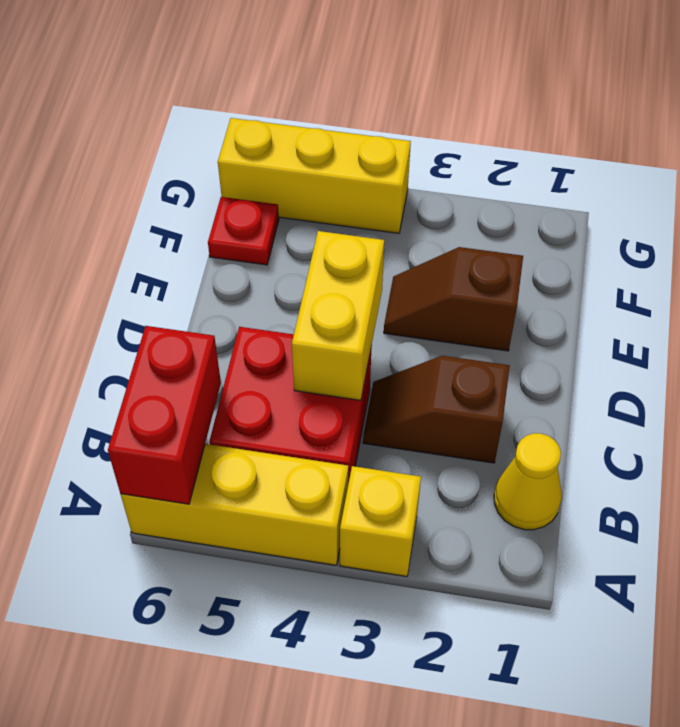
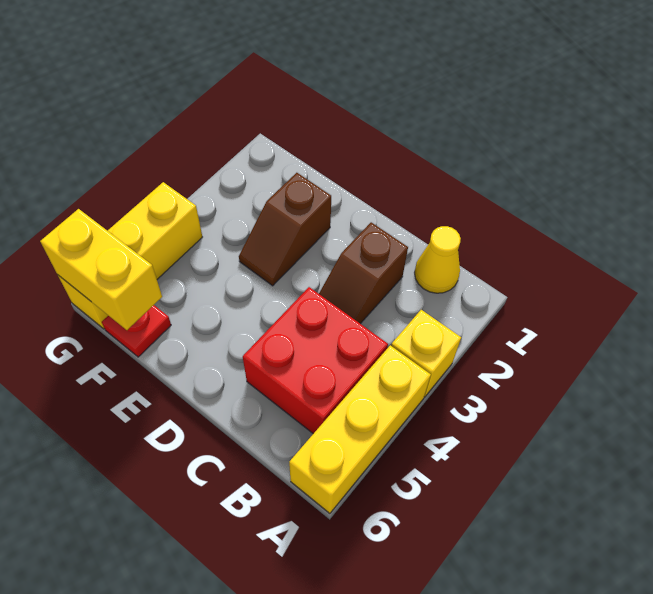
red 1x2 brick [108,326,221,504] -> none
yellow 1x2 brick [292,231,384,400] -> yellow 1x2 brick moved to [40,209,162,330]

